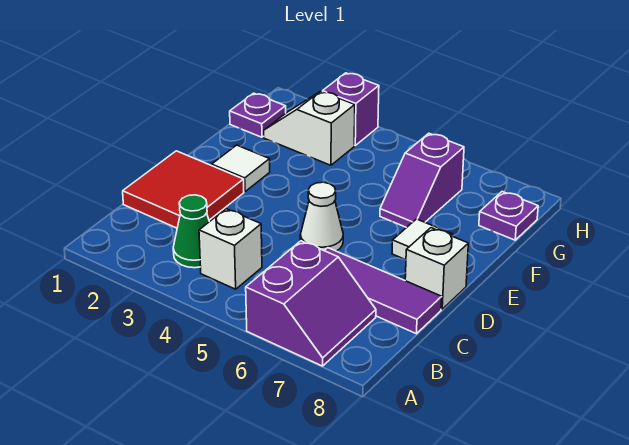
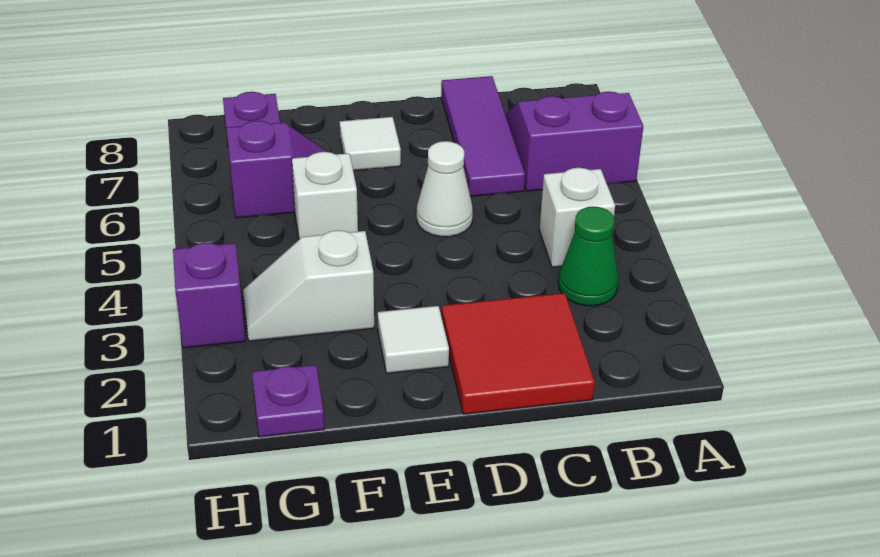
white 1x1 brick [405,228,468,309] -> white 1x1 brick moved to [292,152,358,239]
white 1x2 slope [264,91,355,165] -> white 1x2 slope turned to [243,230,374,341]

